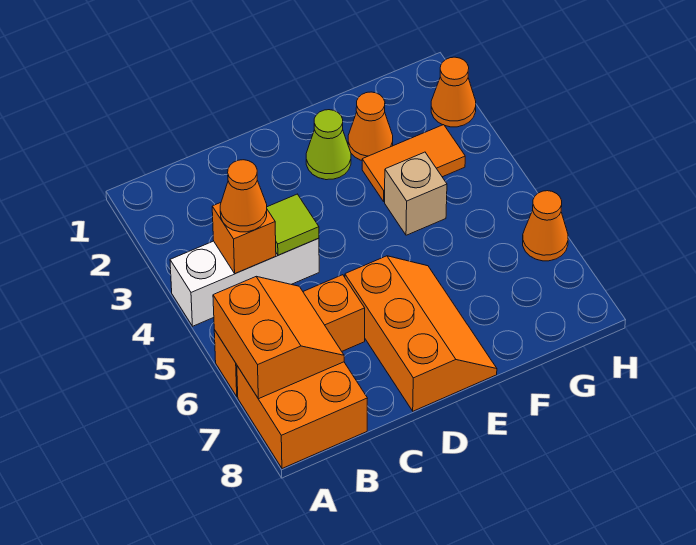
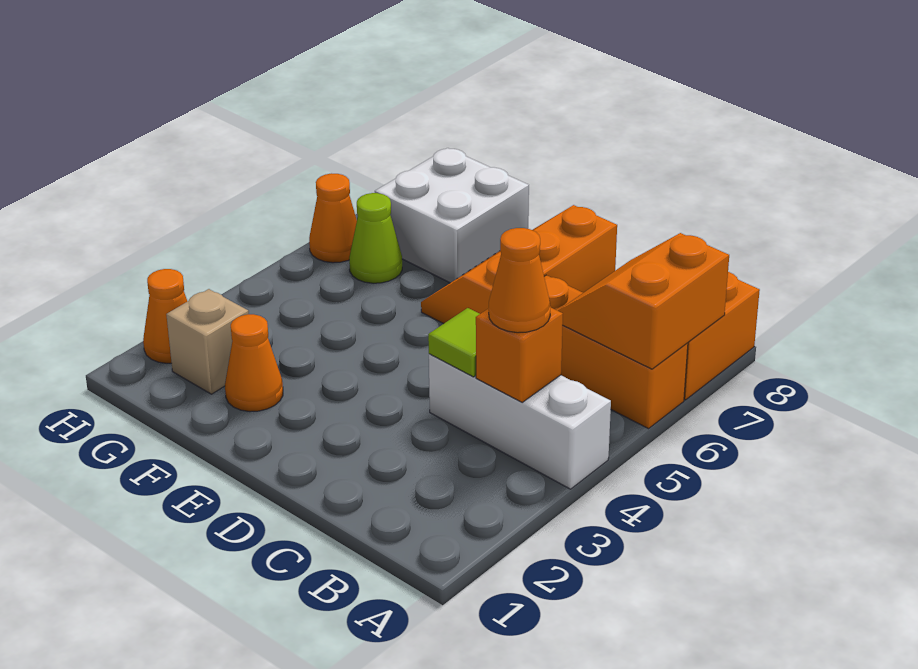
lime 1x1 cone [306,110,351,180] -> lime 1x1 cone moved to [349,193,402,283]
orange 1x2 tile [362,125,465,201] -> none
tan 1x1 brick [385,152,447,235] -> tan 1x1 brick moved to [166,289,249,394]
none -> white 2x2 brick [375,148,529,283]

